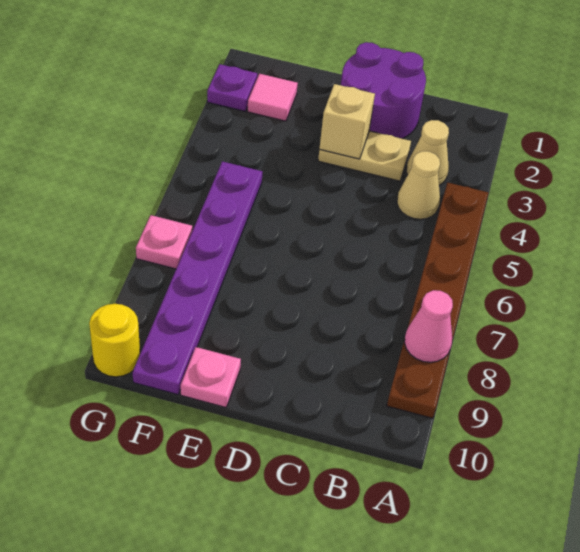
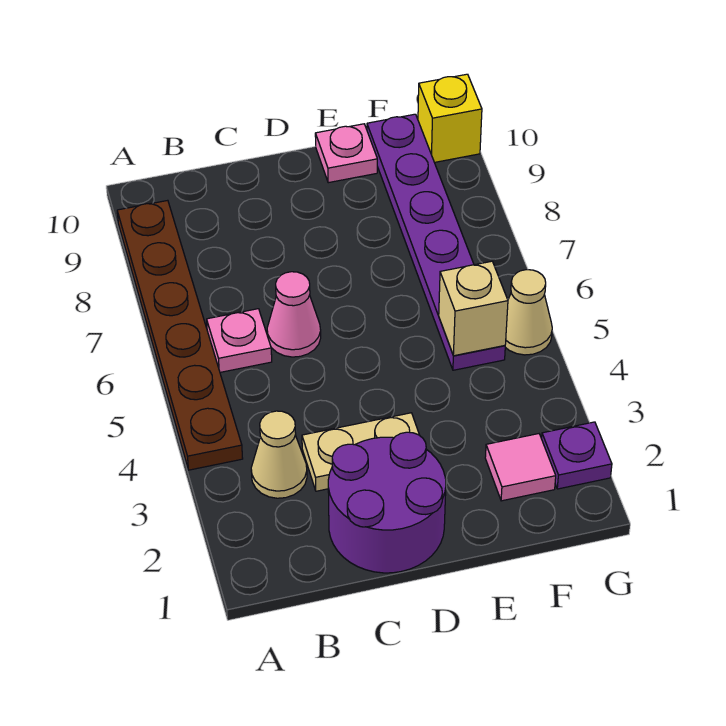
pink 1x1 cone [405,290,453,362] -> pink 1x1 cone moved to [267,272,321,357]
tan 1x1 cone [397,151,440,219] -> tan 1x1 cone moved to [505,270,552,355]
tan 1x1 brick [319,84,375,159] -> tan 1x1 brick moved to [439,261,508,356]
pink 1x1 plate [136,215,192,269] -> pink 1x1 plate moved to [207,309,272,372]
yellow 1x1 round brick [89,304,140,377] -> yellow 1x1 brick [418,74,482,162]

